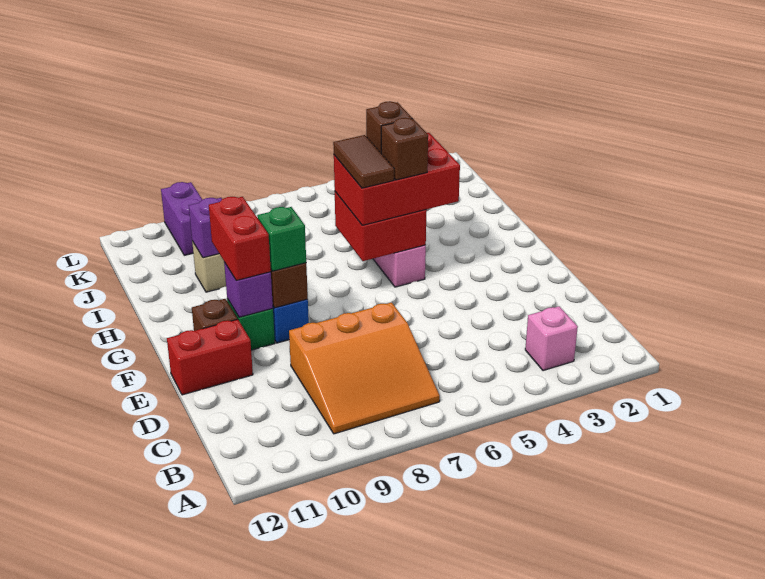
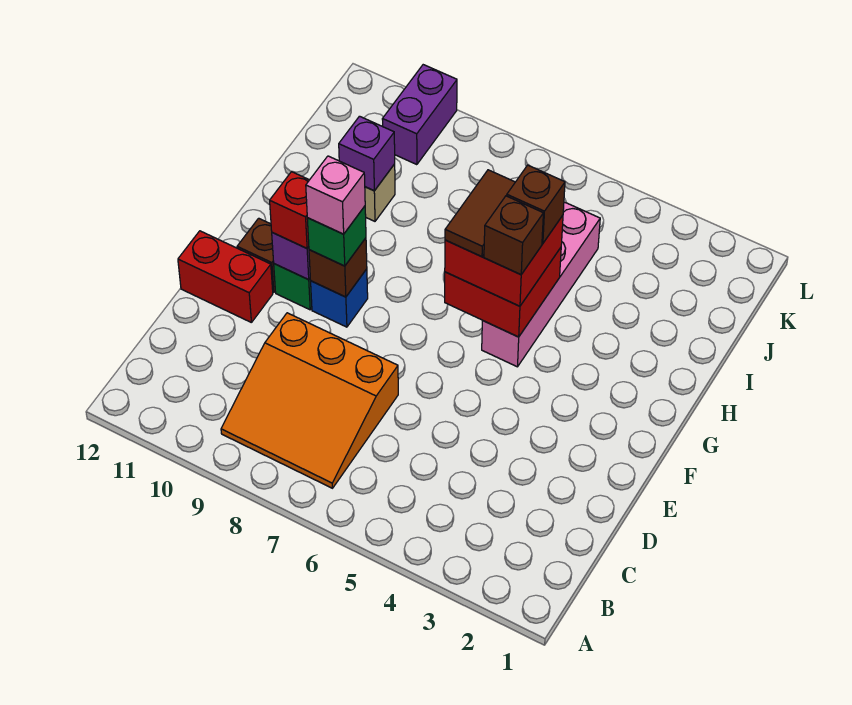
pink 1x1 brick [525,306,578,371] -> pink 1x1 brick moved to [306,156,365,234]
red 1x2 brick [209,197,271,280] -> red 1x1 brick [270,172,309,248]
red 2x3 brick [334,133,460,225] -> red 2x2 brick [445,215,563,306]

